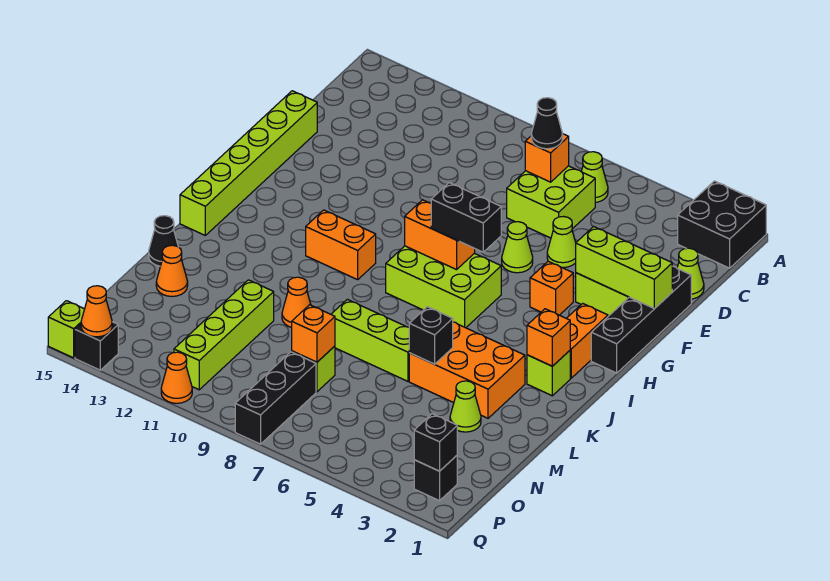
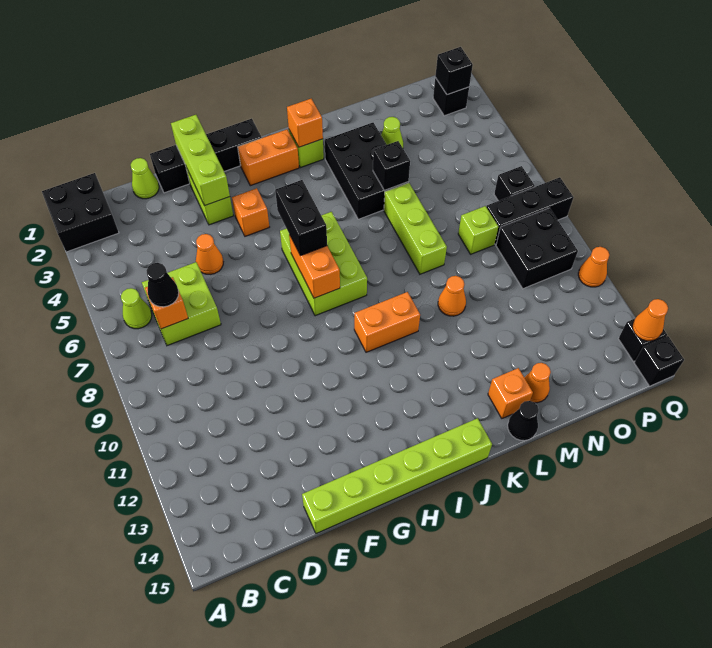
lime 1x1 cone [547,217,576,268] -> orange 1x1 cone [196,234,223,274]
lime 1x1 cone [502,222,533,273] -> none
orange 1x2 brick [306,210,376,280] -> orange 1x2 brick turned to [354,292,420,352]
orange 2x3 brick [409,322,525,418] -> black 2x3 brick [325,122,408,219]
lime 1x4 brick [174,280,274,390] -> none
orange 1x1 brick [292,305,335,362] -> orange 1x1 brick moved to [488,368,533,418]
none -> black 2x2 brick [496,208,578,289]
none -> black 1x1 brick [494,166,535,201]
lime 1x1 brick [48,301,84,358] -> black 1x1 brick [634,336,684,386]

